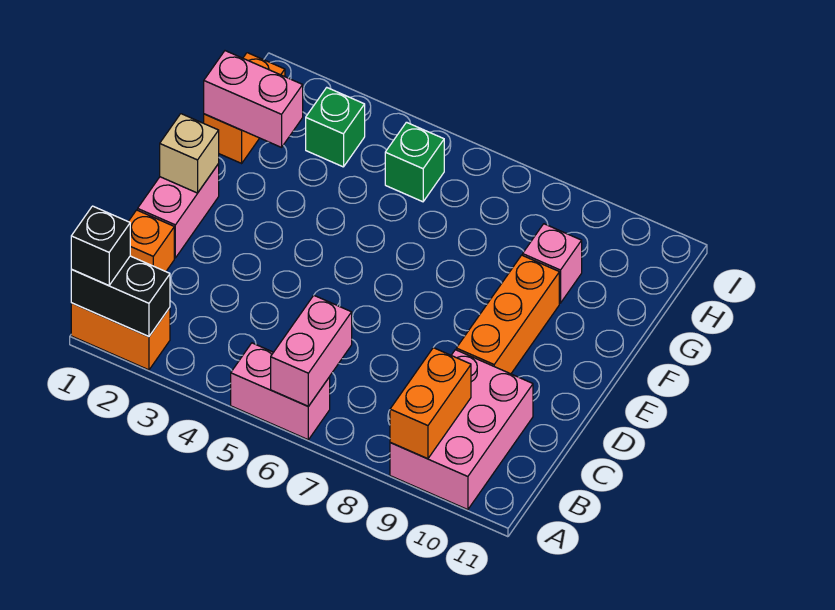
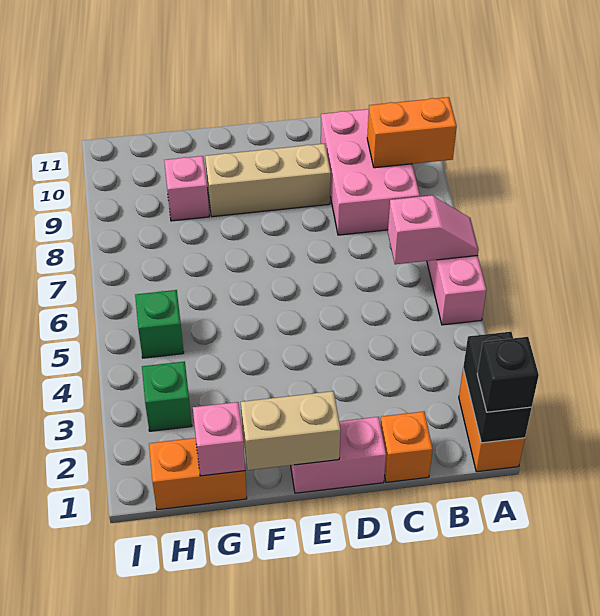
pink 1x2 brick [271,295,352,406] -> pink 1x2 slope [388,195,479,264]
pink 2x3 brick [390,350,533,510] -> pink 2x3 brick turned to [321,109,420,235]
orange 1x3 brick [456,255,559,374] -> tan 1x3 brick [205,144,331,217]
tan 1x1 brick [160,114,219,193] -> tan 1x2 brick [241,391,341,470]
pink 1x2 brick [204,51,303,147] -> pink 1x1 brick [193,402,245,476]

